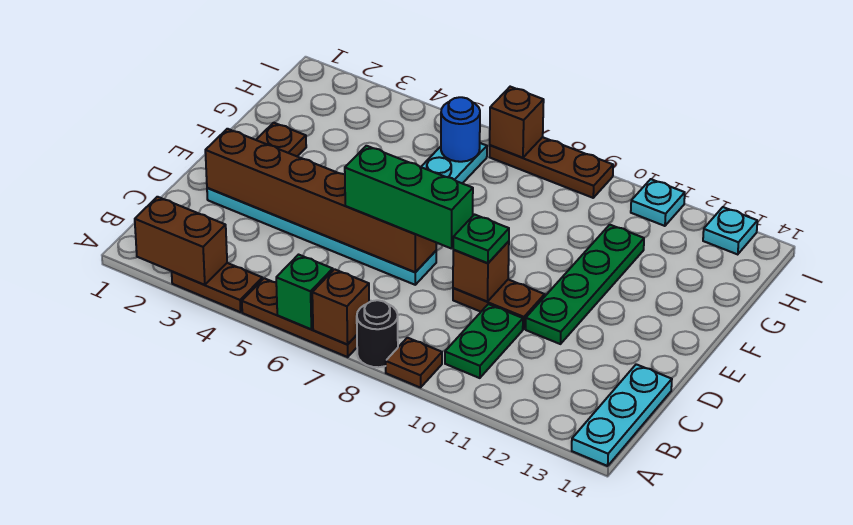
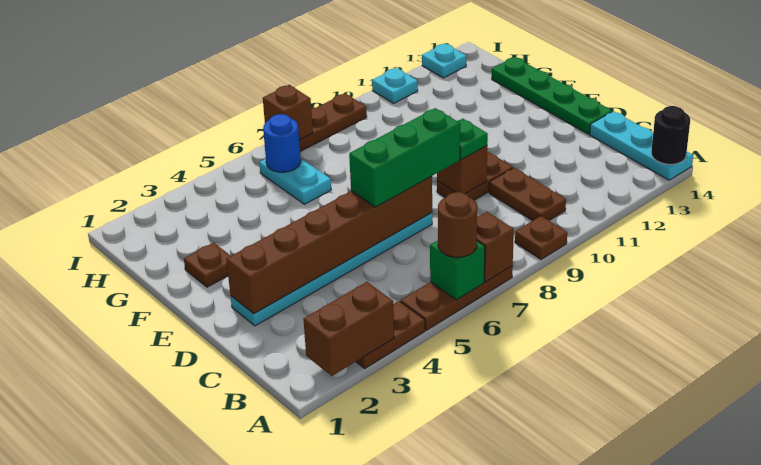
none -> brown 1x1 round brick [438,192,477,257]
black 1x1 round brick [357,300,398,367] -> black 1x1 round brick moved to [651,106,690,164]
green 1x2 plate [445,304,523,378] -> brown 1x2 plate [489,168,566,221]
green 1x4 plate [526,225,644,344] -> green 1x4 plate moved to [492,57,612,134]

